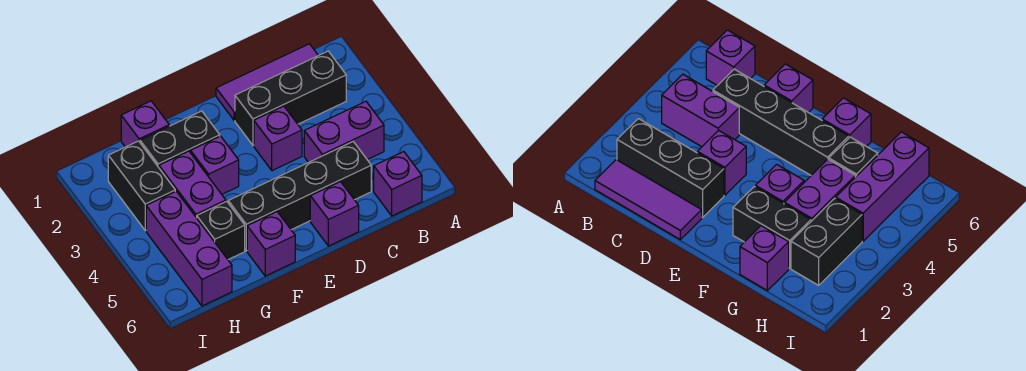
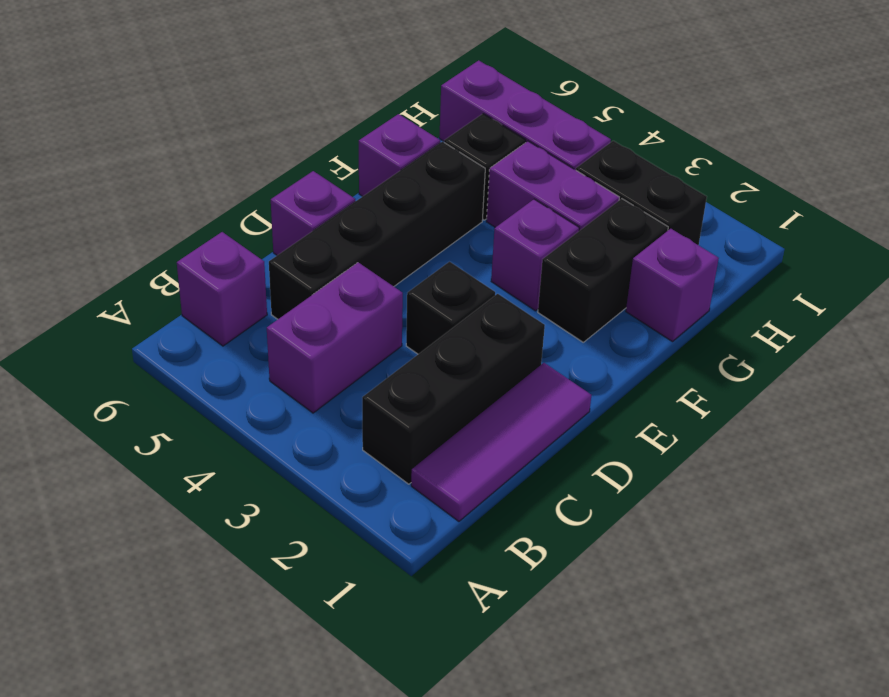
purple 1x1 brick [254,106,302,171] -> black 1x1 brick [406,262,495,354]

